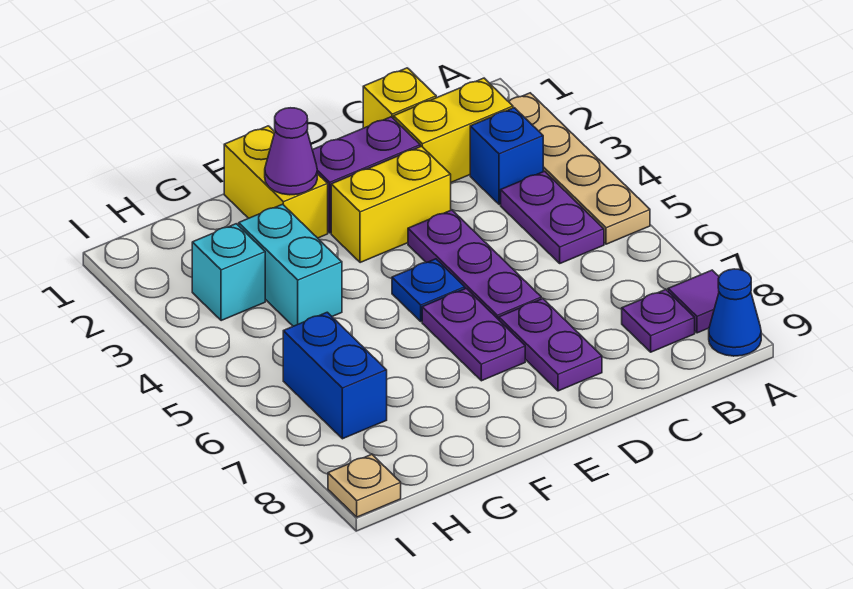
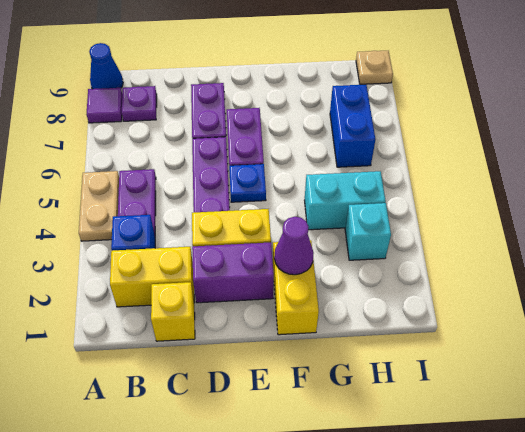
tan 1x4 plate [509,93,650,244] -> tan 1x2 plate [79,171,119,241]
cyan 1x2 brick [239,204,342,326] -> cyan 1x2 brick turned to [305,171,386,230]

